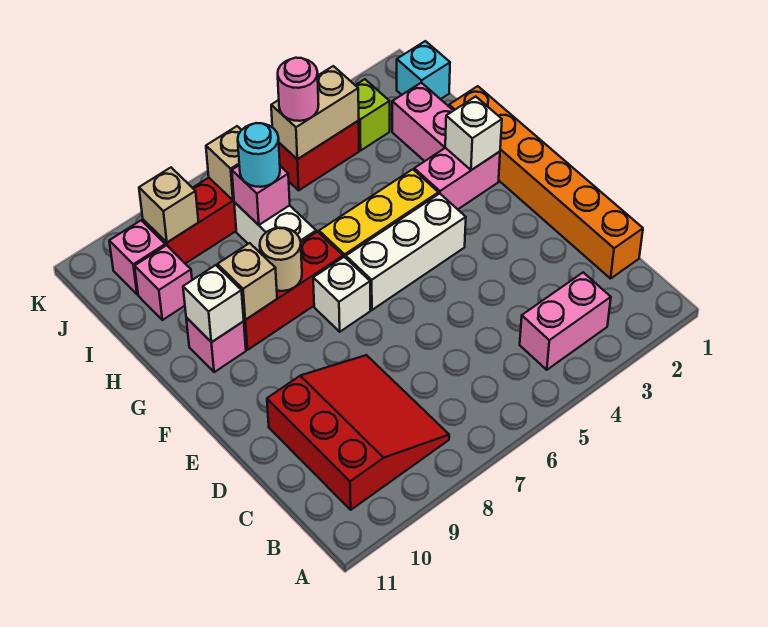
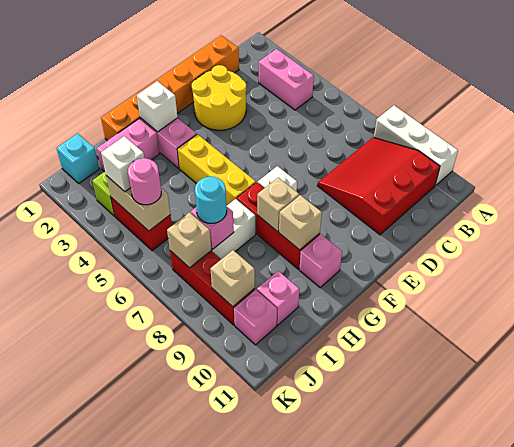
none -> yellow 2x2 round brick [192,65,246,130]
white 1x3 brick [346,194,466,310] -> white 1x3 brick moved to [374,105,458,186]
tan 1x1 round brick [260,228,302,291] -> tan 1x1 brick [257,178,299,232]
white 1x1 brick [183,265,244,342] -> white 1x1 brick moved to [101,136,144,192]

